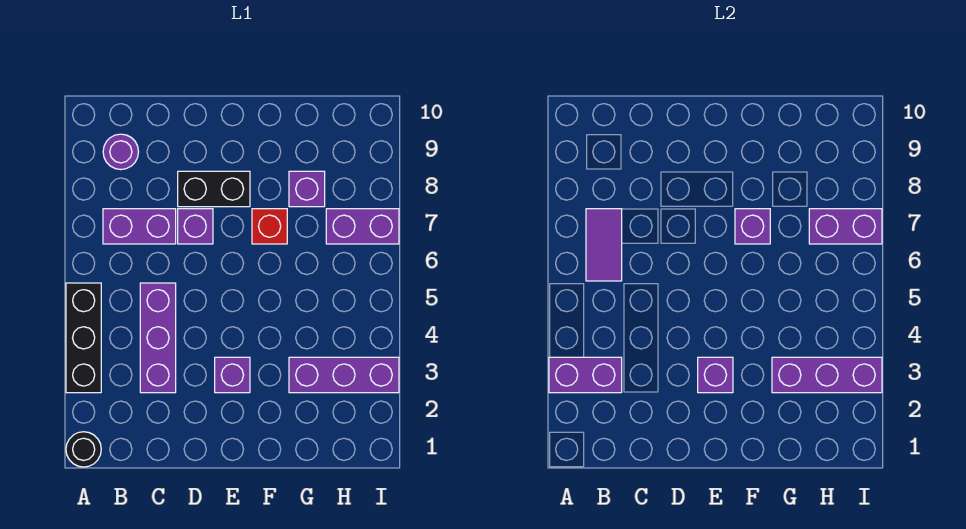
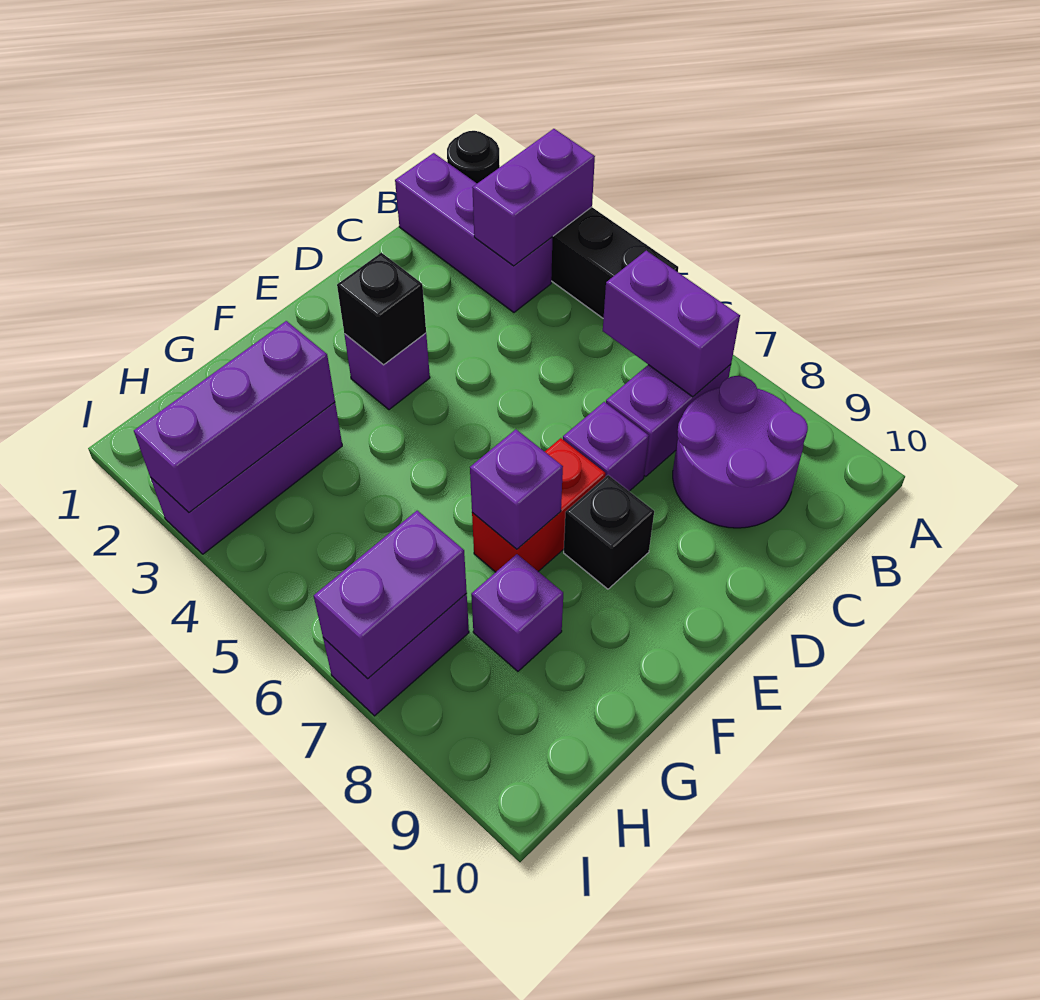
purple 1x2 tile [586,209,622,281] -> purple 1x2 brick [603,251,740,397]
purple 1x1 round brick [103,134,138,170] -> purple 2x2 round brick [673,376,808,528]
purple 1x3 brick [140,283,176,393] -> purple 1x3 brick moved to [395,153,552,312]
black 1x2 brick [178,171,250,207] -> black 1x1 brick [564,475,654,589]
purple 1x1 brick [698,357,733,393] -> black 1x1 brick [337,253,426,365]
red 1x1 brick [252,209,287,244] -> red 1x2 brick [472,438,606,572]

